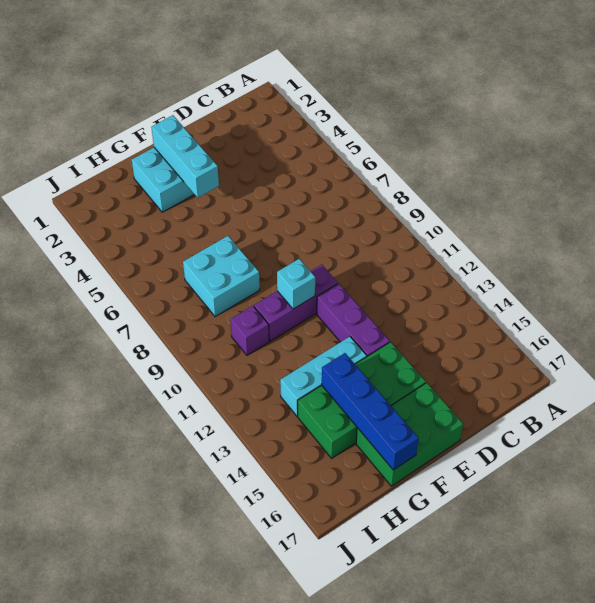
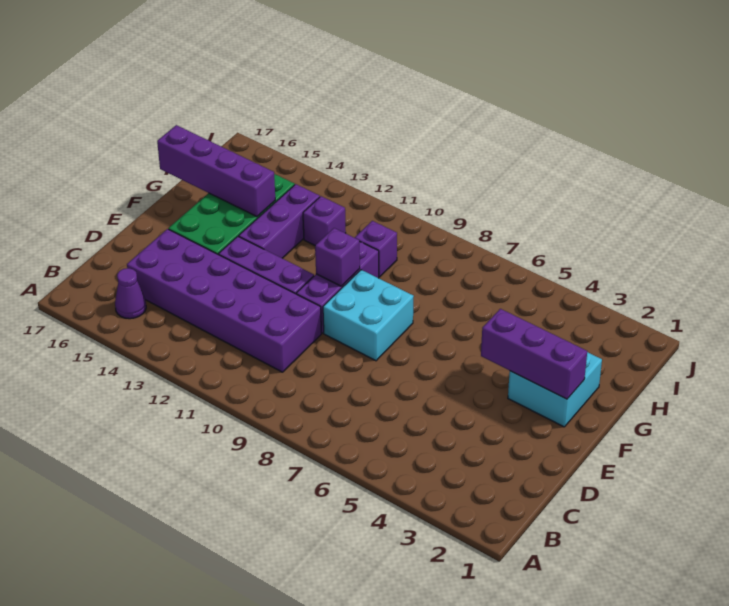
none -> purple 1x1 cone [115,268,146,319]
none -> purple 2x6 brick [127,229,322,372]
green 2x3 brick [356,383,463,486] -> none
cyan 1x3 brick [151,115,219,198] -> purple 1x3 brick [481,309,587,399]
cyan 1x1 brick [277,259,315,309] -> purple 1x1 brick [315,228,360,286]
cyan 1x3 brick [280,337,367,416] -> purple 1x3 brick [239,184,320,258]
cyan 2x2 brick [183,236,260,317] -> cyan 2x2 brick moved to [323,270,414,361]
blue 1x4 brick [322,353,419,470] -> purple 1x4 brick [157,125,275,217]
none -> purple 1x1 brick [303,196,346,245]

